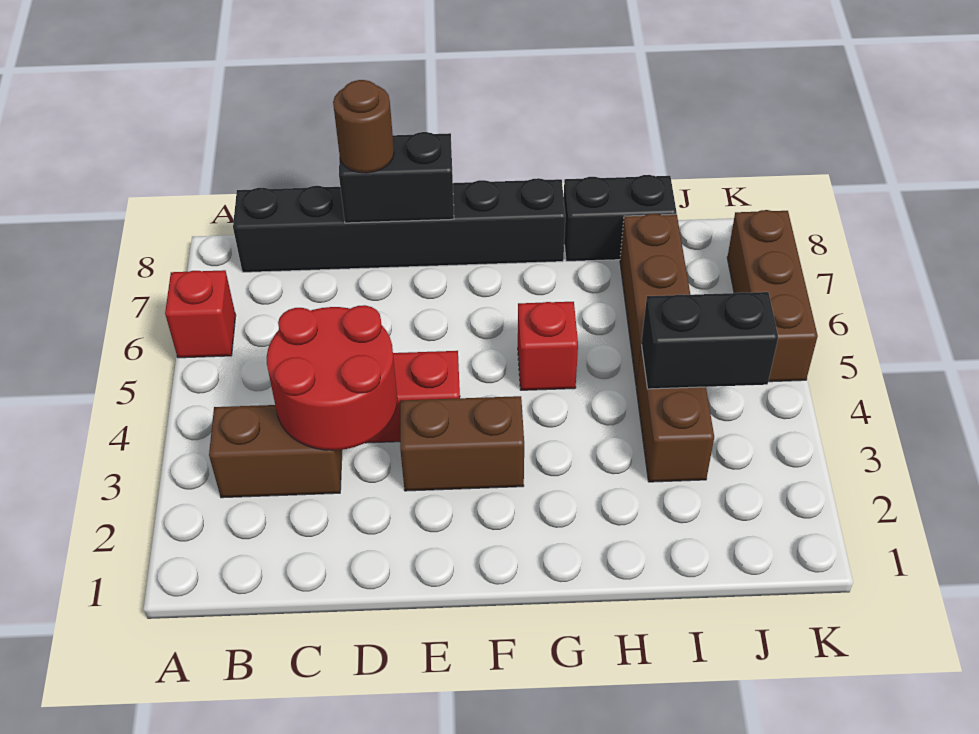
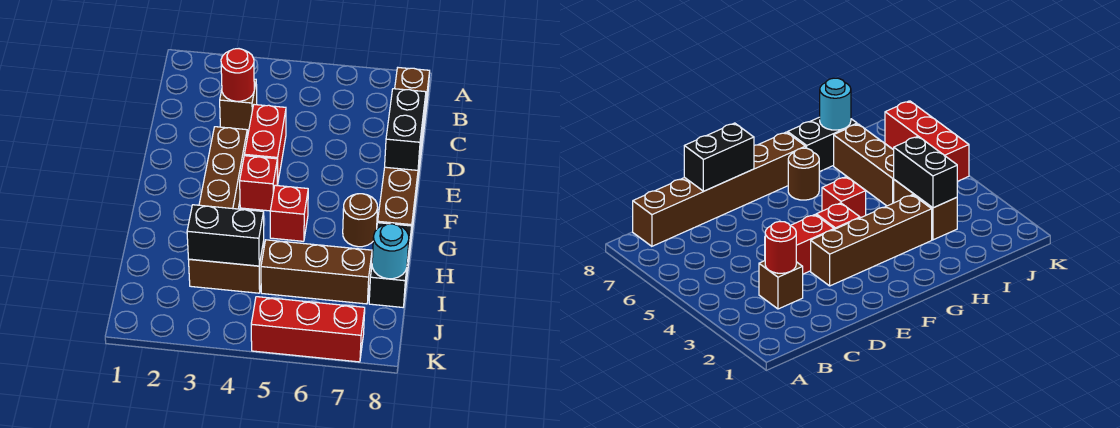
red 1x1 brick [165,270,236,358] -> red 1x1 brick moved to [240,156,277,211]
brown 1x2 brick [209,405,342,498] -> brown 1x1 brick [220,79,257,130]
black 1x6 brick [233,178,565,272] -> brown 1x6 brick [378,68,430,247]
red 2x2 round brick [267,305,397,451] -> red 1x1 round brick [221,49,254,101]
brown 1x1 round brick [333,80,394,173] -> brown 1x1 round brick moved to [343,194,378,247]
brown 1x2 brick [400,396,524,491] -> brown 1x4 brick [199,127,247,209]
black 1x2 brick [641,292,778,389] -> black 1x2 brick turned to [187,205,264,266]
none -> cyan 1x1 round brick [372,224,409,279]
brown 1x3 brick [727,210,818,382] -> red 1x3 brick [251,297,365,362]

